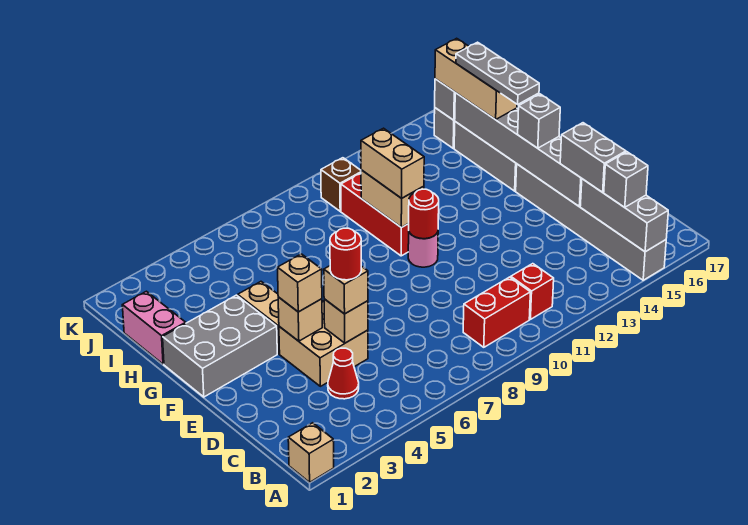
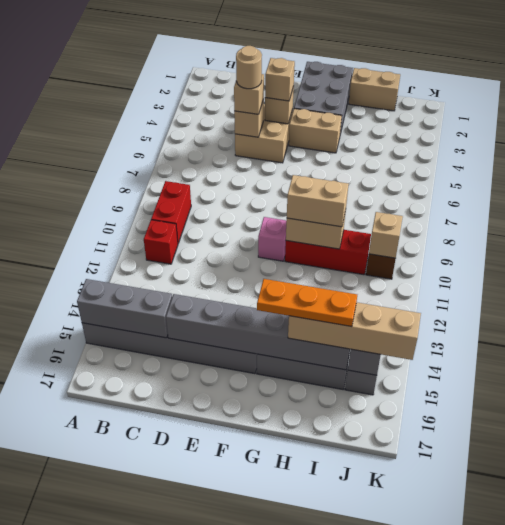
tan 1x1 brick [288,423,334,482] -> tan 1x1 brick moved to [369,212,403,258]
grey 1x1 brick [604,152,648,207] -> none
red 1x1 cone [328,348,359,399] -> none
grey 1x2 brick [560,123,626,192] -> none
red 1x1 round brick [330,228,361,280] -> tan 1x1 round brick [236,46,262,89]
pink 1x1 round brick [408,232,438,267] -> pink 1x1 brick [258,217,286,261]
red 1x1 round brick [408,189,439,239] -> none
grey 1x1 brick [518,94,560,148] -> none
grey 1x3 plate [456,42,539,104] -> orange 1x3 plate [257,279,357,327]
pink 1x2 brick [122,291,186,364] -> tan 1x2 brick [349,68,400,111]
tan 1x3 brick [435,38,517,120] -> tan 1x4 brick [288,302,421,360]

